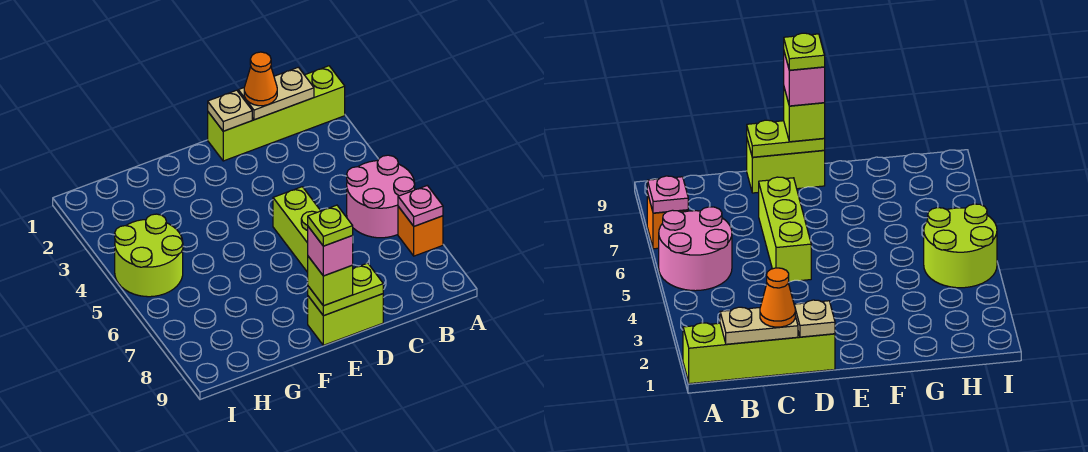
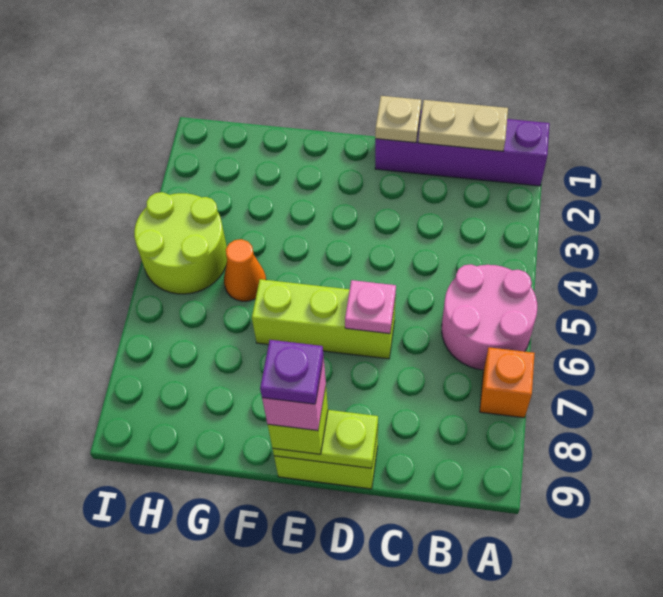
lime 1x4 brick [208,66,345,161] -> purple 1x4 brick [375,111,550,186]
pink 1x1 plate [398,186,443,226] -> pink 1x1 plate moved to [345,280,396,334]
orange 1x1 cone [244,52,277,106] -> orange 1x1 cone moved to [224,239,266,301]
lime 1x3 brick [273,187,321,272] -> lime 1x3 brick turned to [252,279,396,359]
lime 1x1 plate [308,205,353,246] -> purple 1x1 plate [260,340,324,404]

